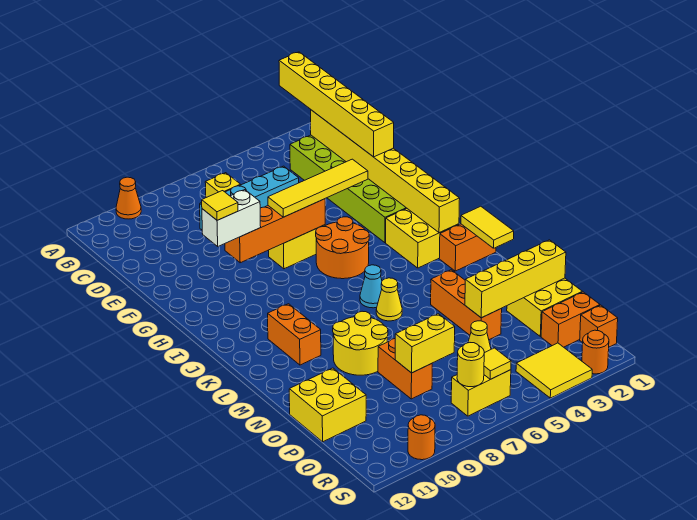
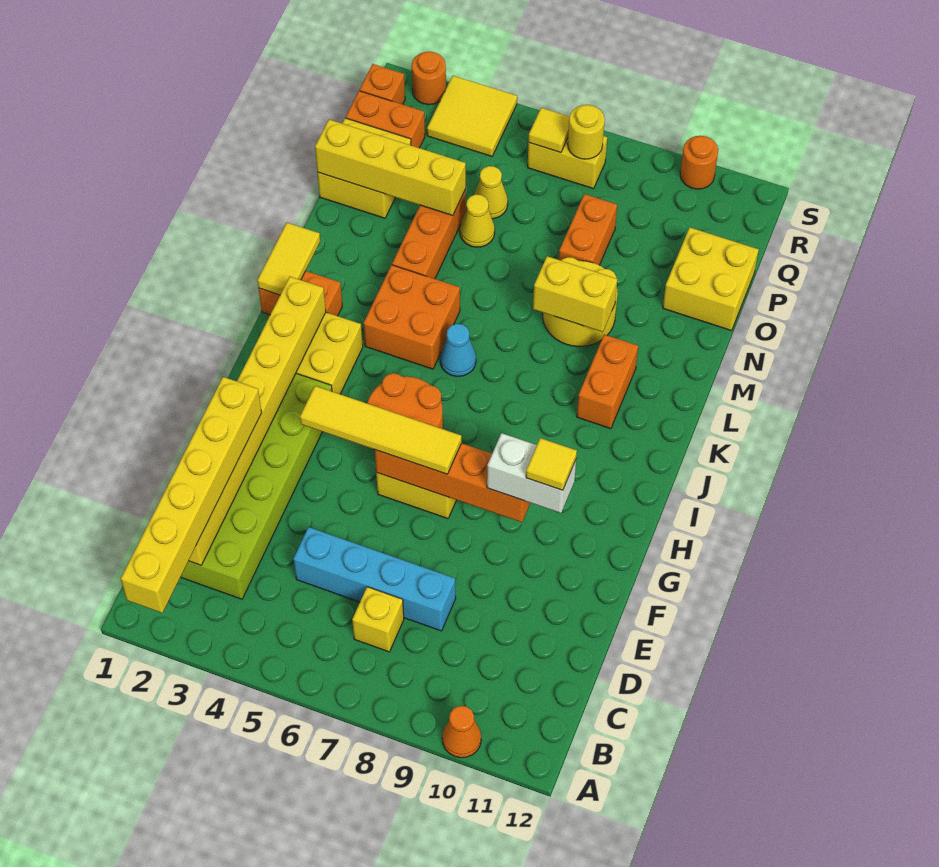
none -> orange 2x2 brick [363,265,460,369]
yellow 1x1 cone [376,278,402,321] -> yellow 1x1 cone moved to [460,195,495,247]
yellow 1x2 brick [395,314,455,373] -> yellow 1x2 brick moved to [533,256,617,332]

